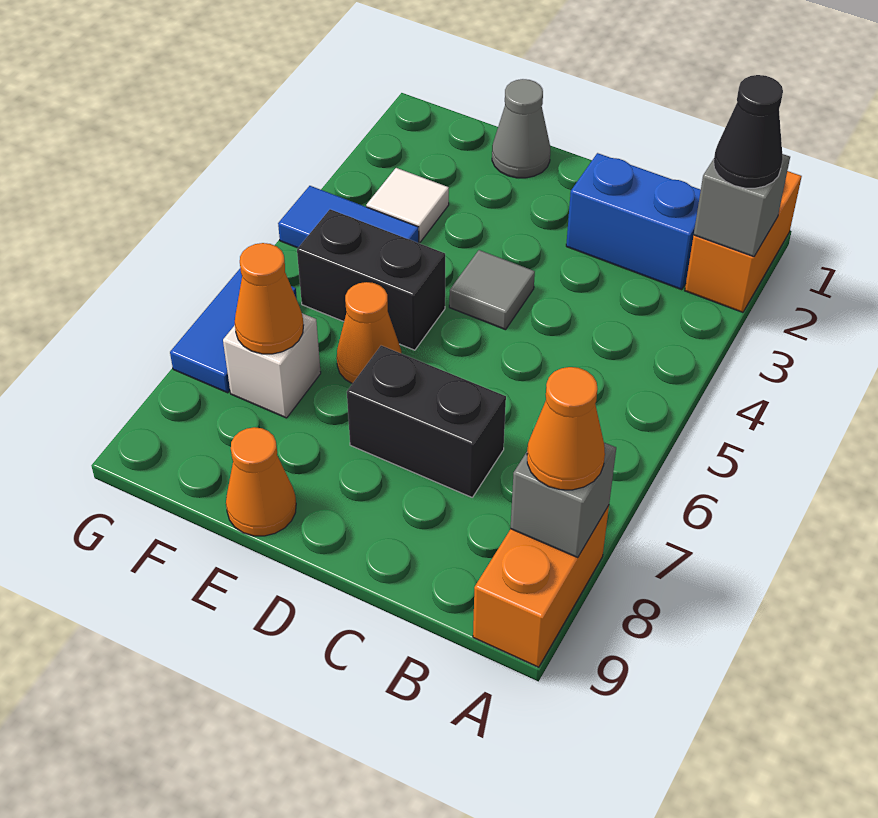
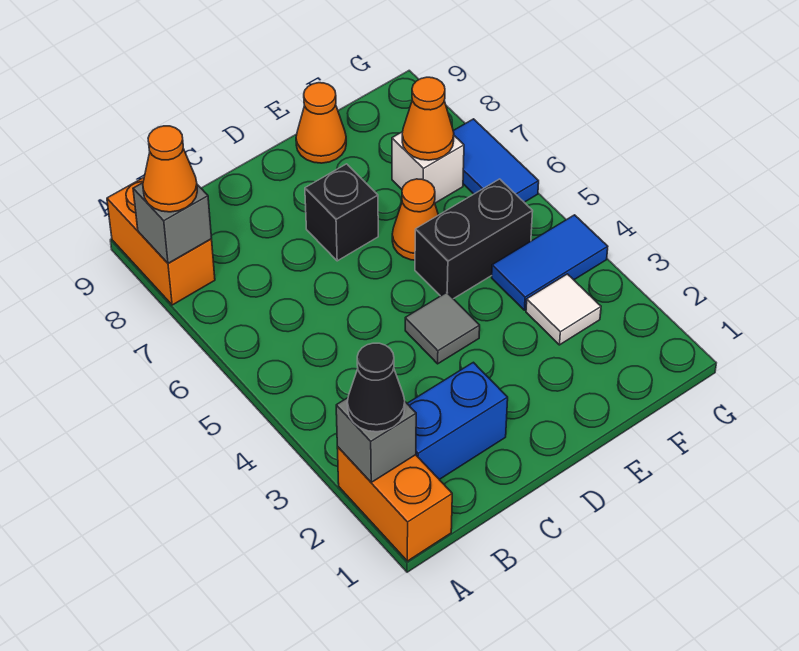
black 1x2 brick [347,346,506,497] -> black 1x1 brick [305,164,378,261]
grey 1x1 cone [492,79,550,178] -> none

